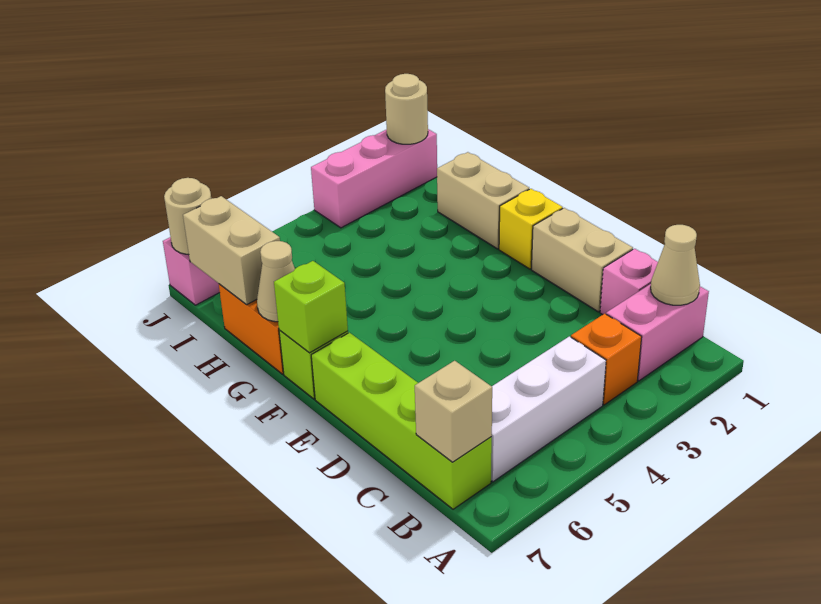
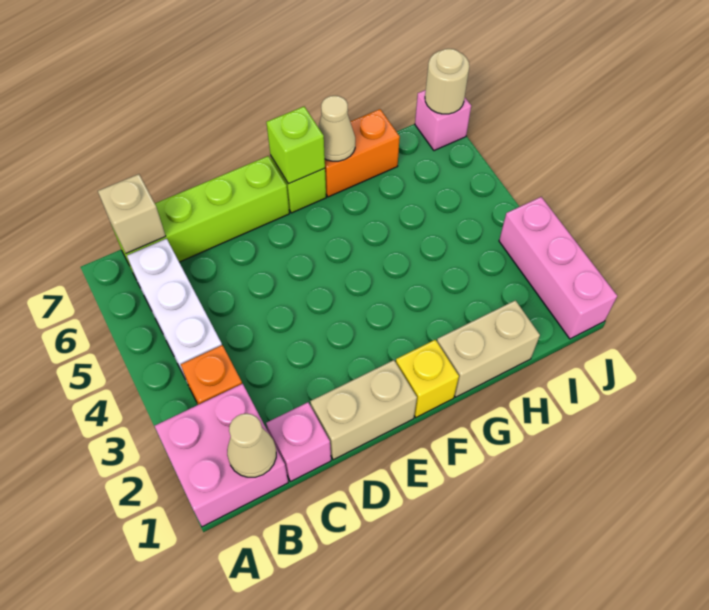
pink 1x2 brick [606,284,709,381] -> pink 2x2 brick [155,384,288,527]
tan 1x2 brick [183,196,280,304] -> none
tan 1x1 round brick [385,74,428,144] -> none

